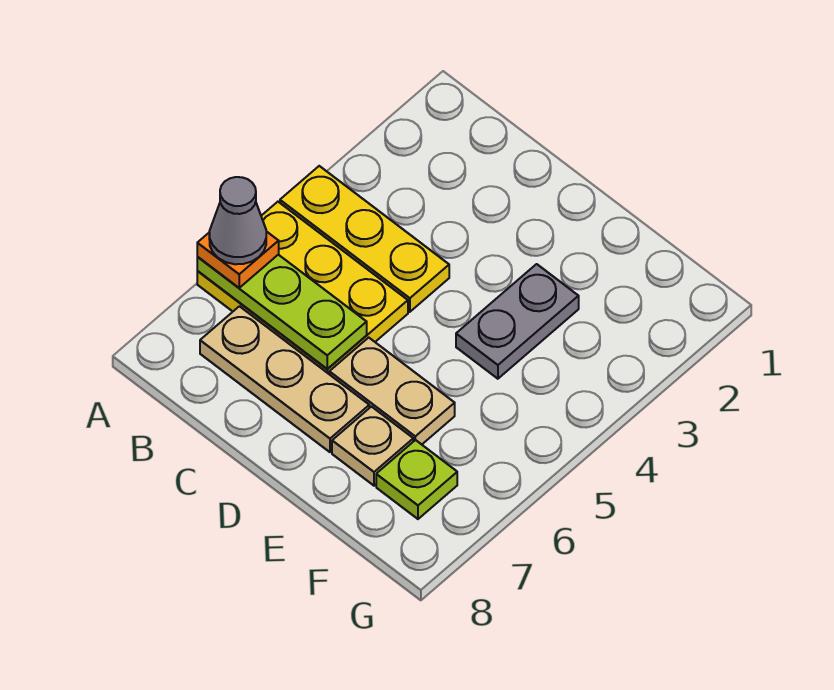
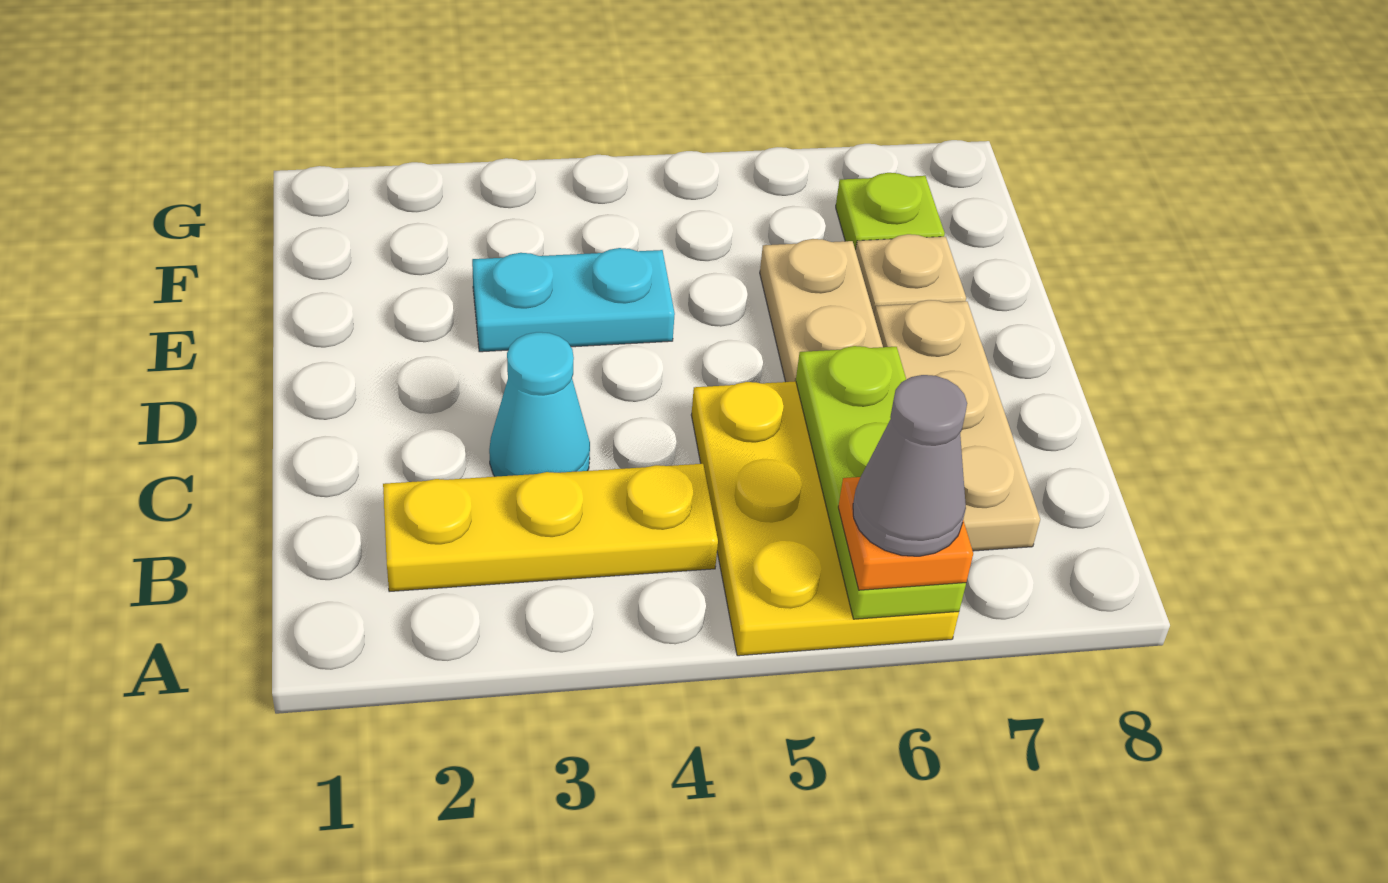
yellow 1x3 plate [280,166,449,312] -> yellow 1x3 plate turned to [383,464,718,592]
none -> cyan 1x1 cone [489,332,590,477]
grey 1x2 plate [456,264,579,379] -> cyan 1x2 plate [472,248,675,352]

